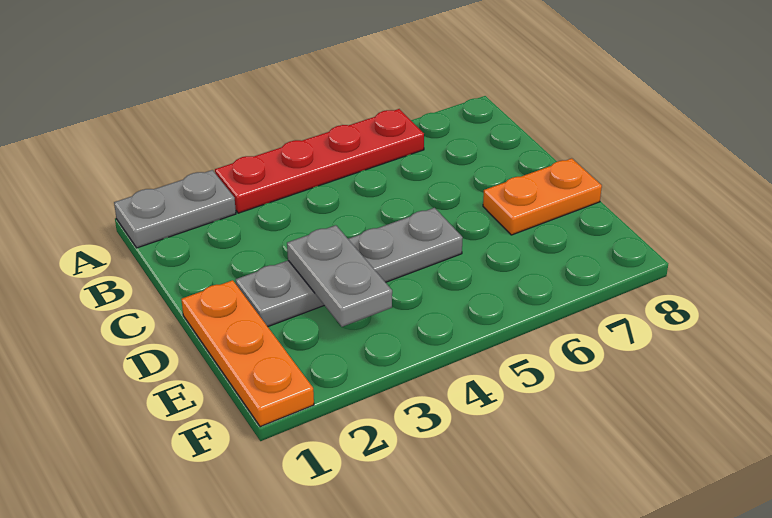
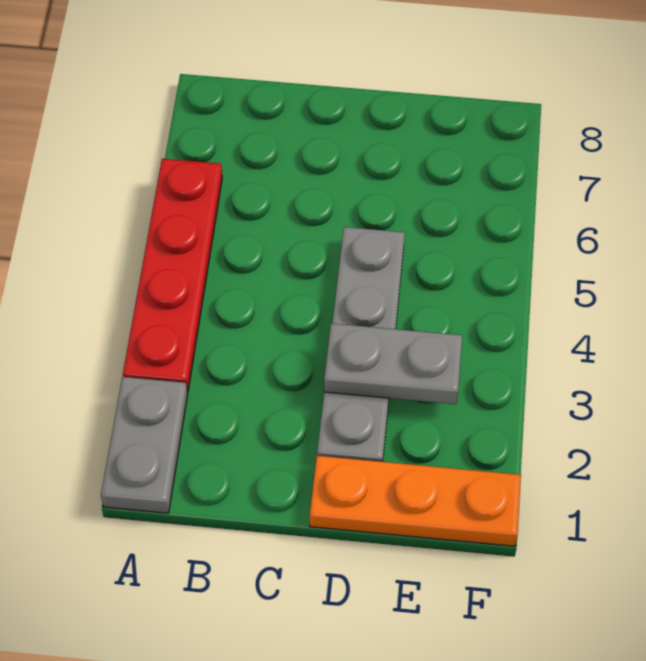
orange 1x2 plate [483,158,602,235] -> none

